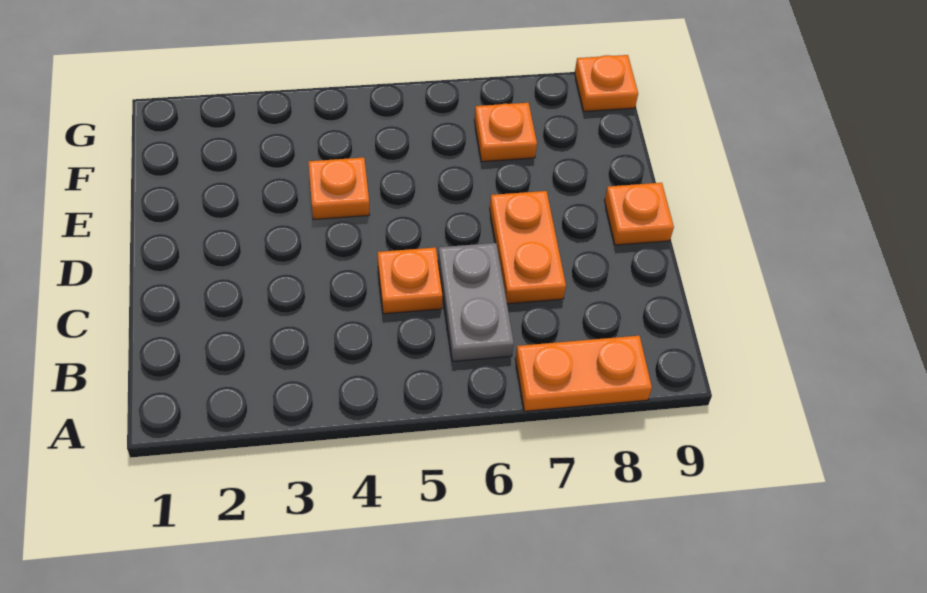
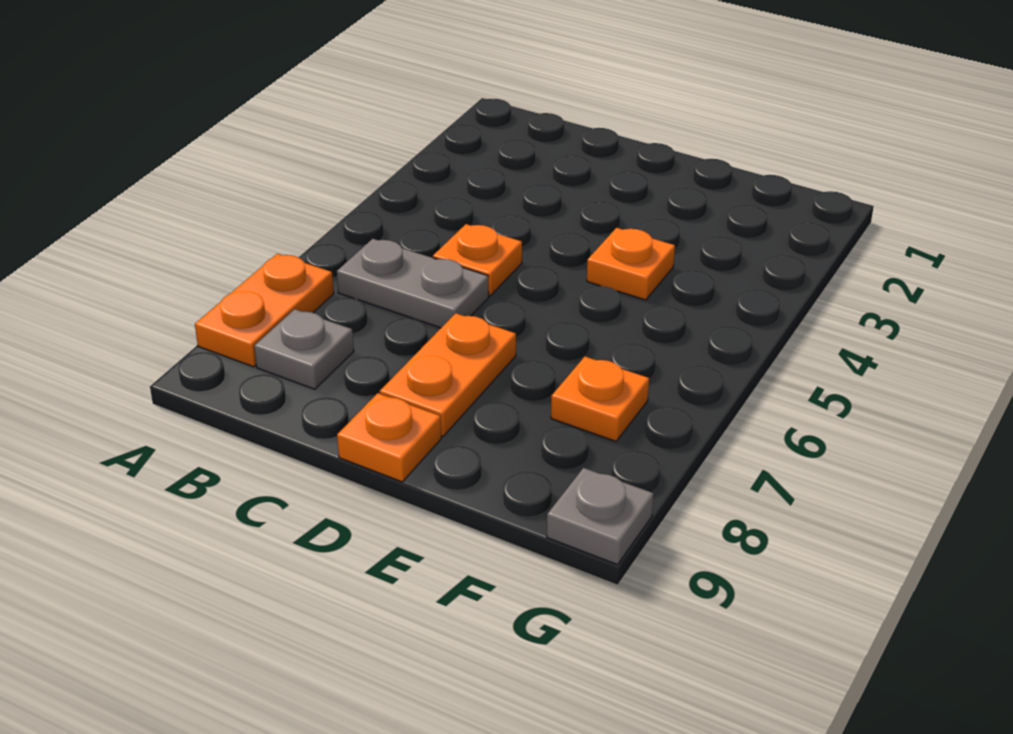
none -> grey 1x1 plate [254,309,354,389]
orange 1x2 plate [490,191,566,304] -> orange 1x2 plate turned to [380,313,516,436]
orange 1x1 plate [575,55,638,111] -> grey 1x1 plate [547,468,654,565]

